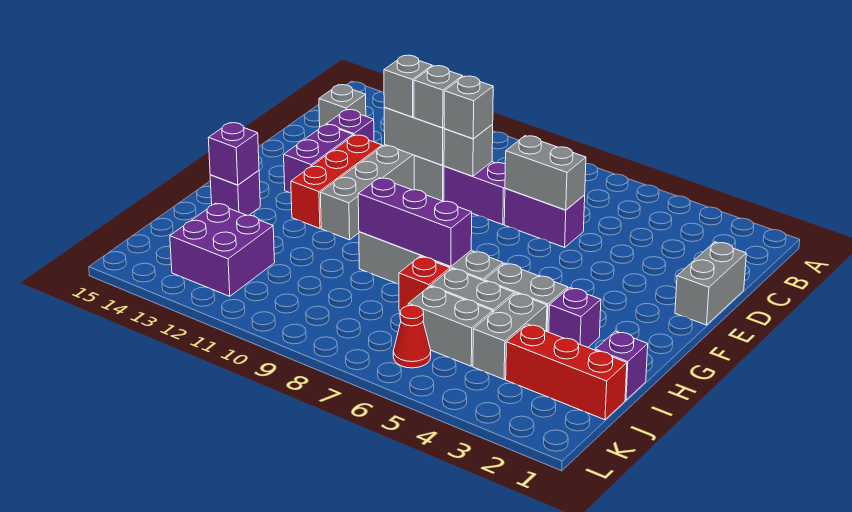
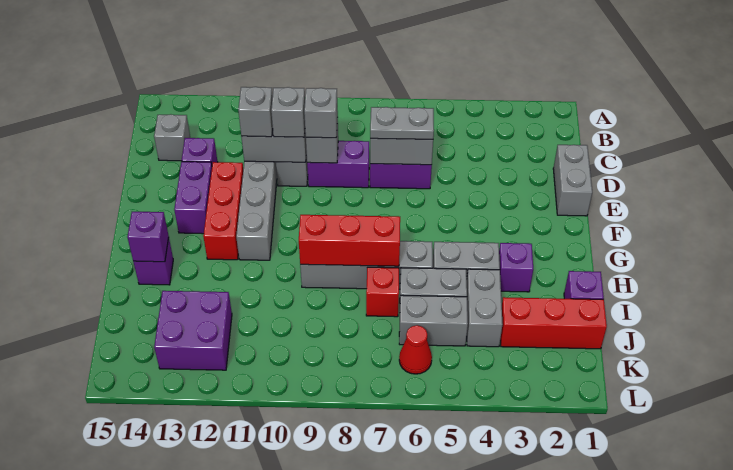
none -> grey 1x2 plate [370,107,434,139]
purple 1x3 brick [358,178,472,267] -> red 1x3 brick [299,215,400,266]

